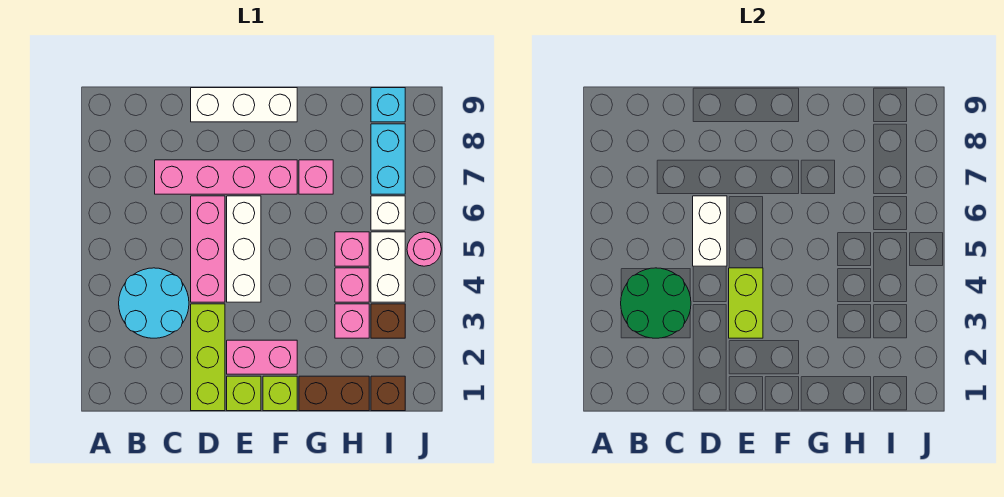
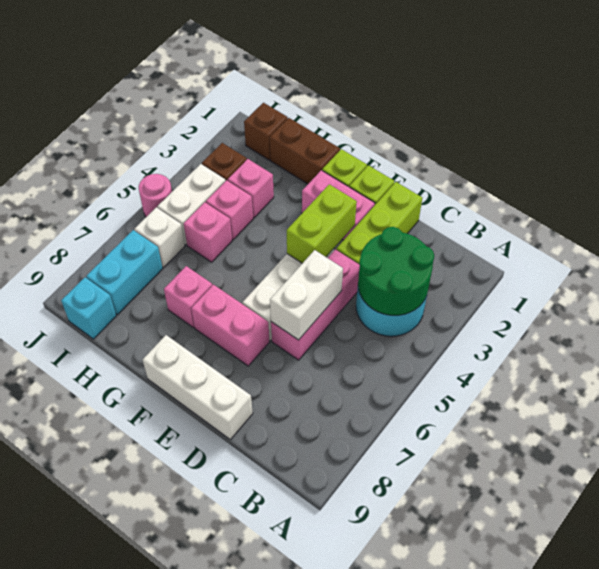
pink 1x4 brick [155,160,297,194] -> pink 1x2 brick [191,285,269,366]

